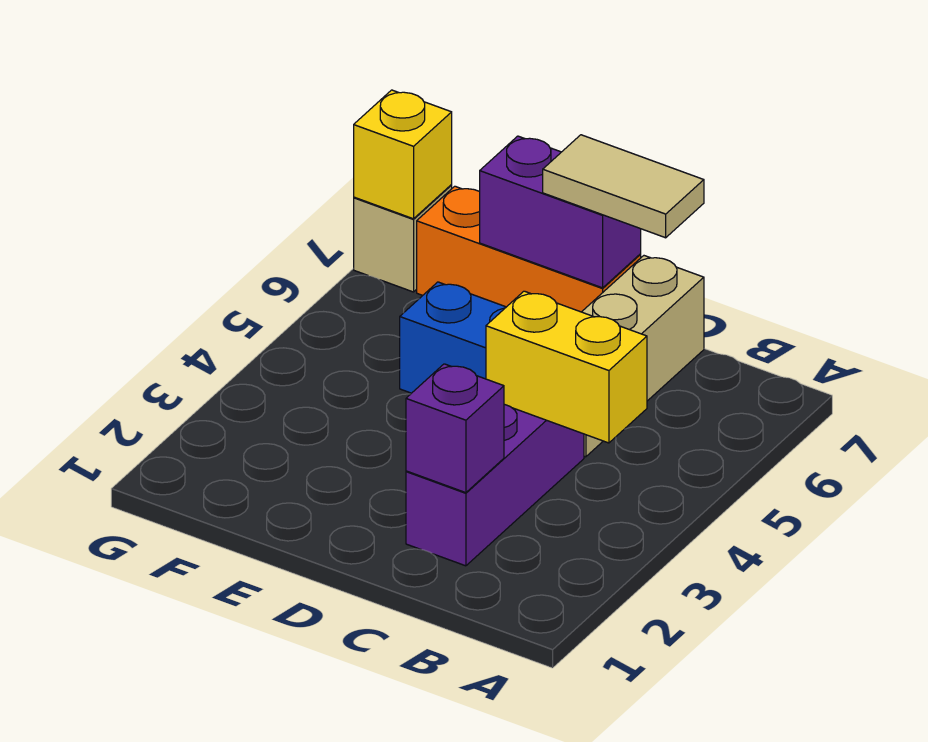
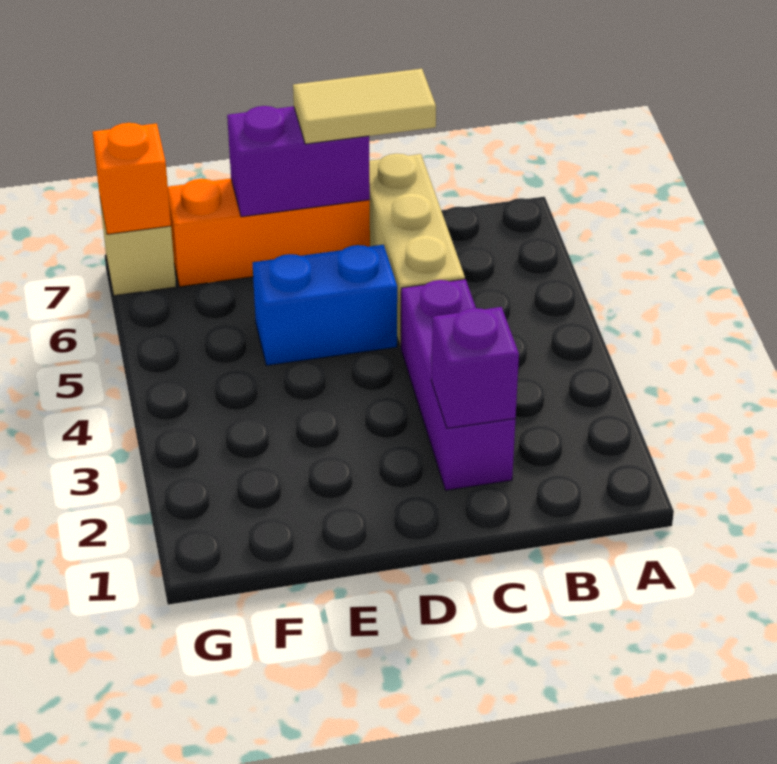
yellow 1x2 brick [486,291,647,443] -> none
yellow 1x1 brick [354,90,452,219] -> orange 1x1 brick [93,123,171,234]

